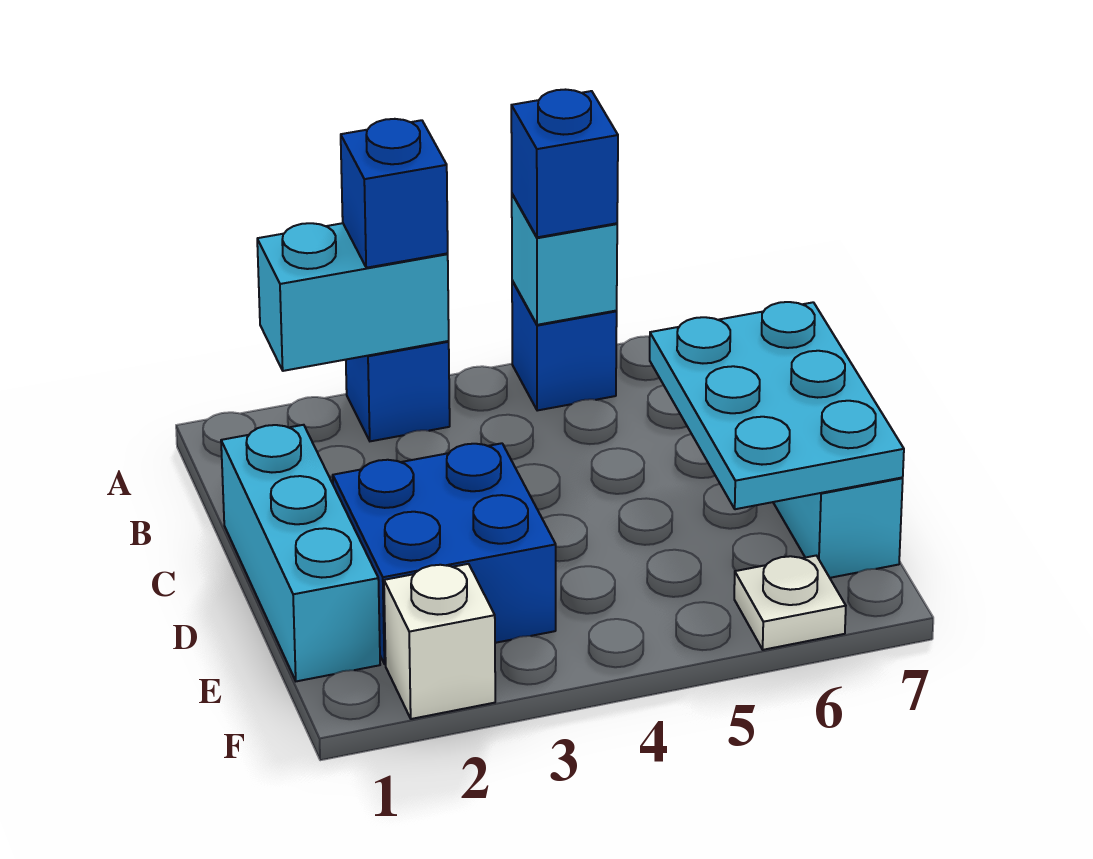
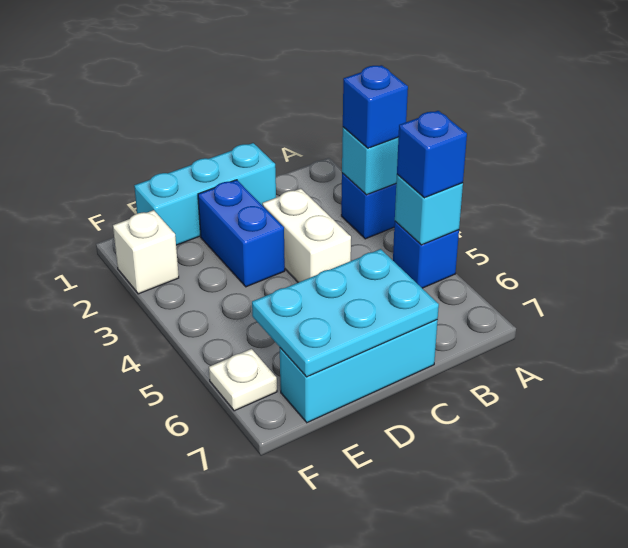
cyan 1x2 brick [257,223,449,371] -> cyan 1x1 brick [342,127,398,195]
none -> white 1x2 brick [262,188,351,282]
blue 2x2 brick [333,443,556,664] -> blue 1x2 brick [198,180,285,287]

